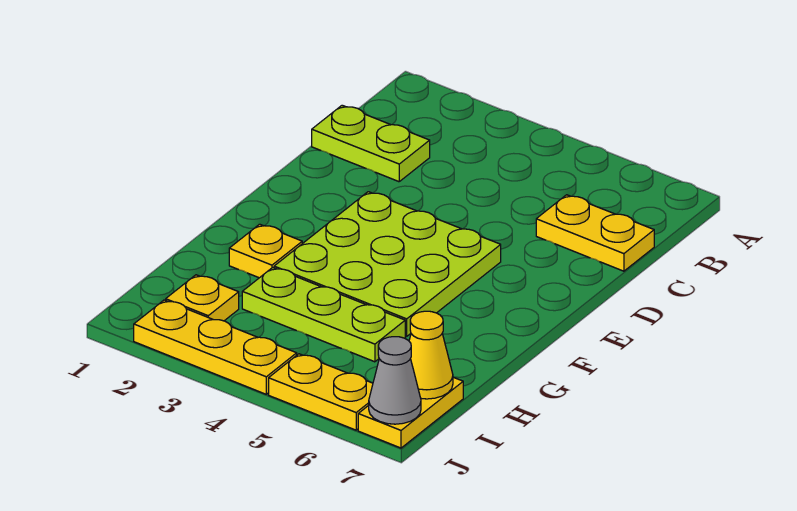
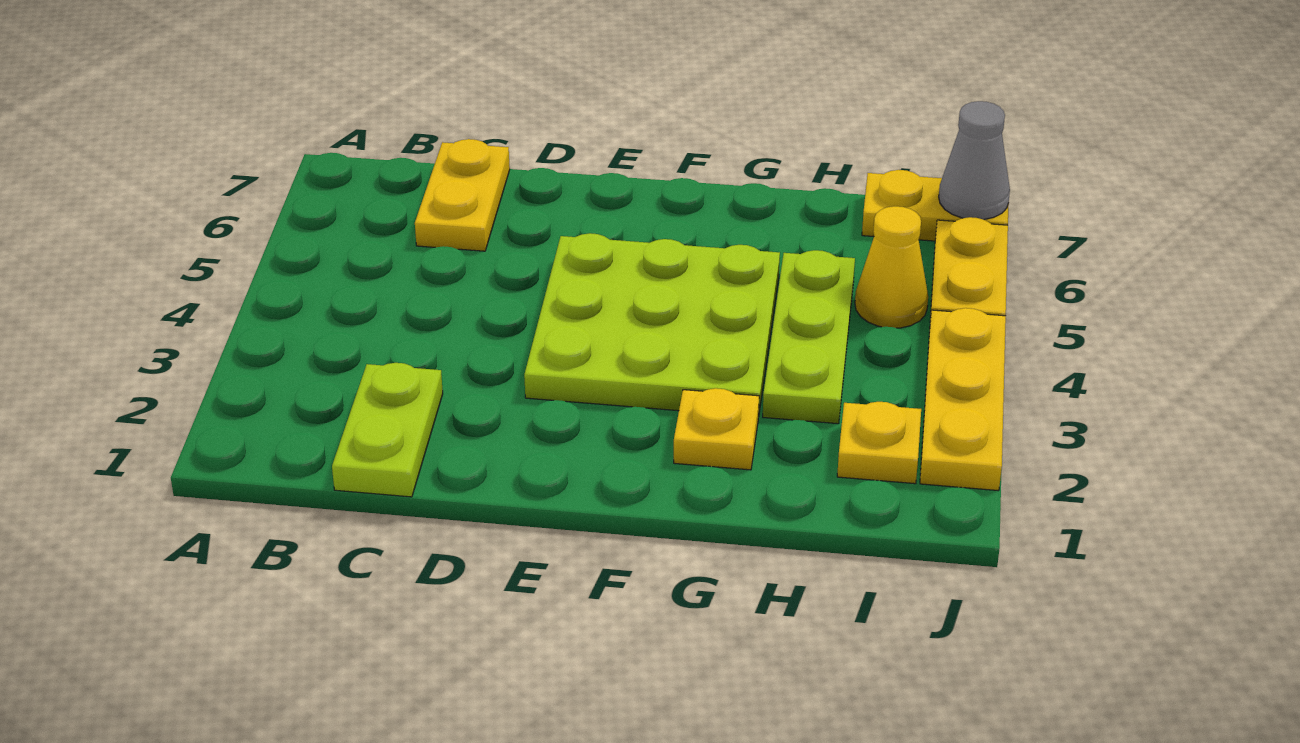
yellow 1x1 cone [409,311,453,399] -> yellow 1x1 cone moved to [855,206,928,328]

